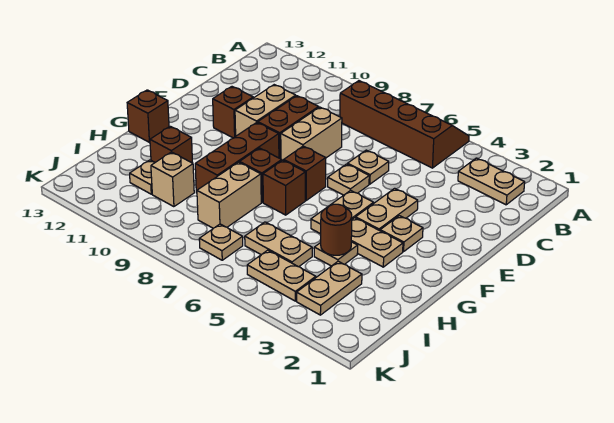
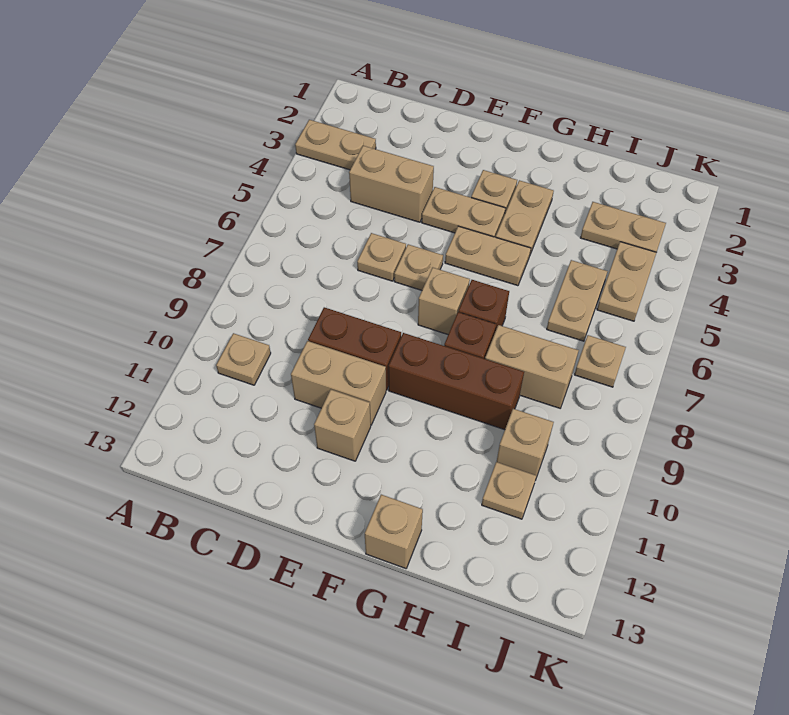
brown 2x4 slope [340,81,469,168] -> none
tan 1x2 plate [458,158,525,205] -> tan 1x2 plate turned to [295,120,376,170]
tan 1x2 brick [281,107,342,160] -> tan 1x2 brick moved to [349,146,434,222]
brown 1x1 brick [213,87,253,138] -> tan 1x1 brick [314,390,371,461]
brown 1x1 brick [284,146,326,200] -> tan 1x1 brick [418,268,470,334]
brown 1x1 brick [127,90,169,142] -> tan 1x1 brick [365,495,423,568]
tan 1x1 plate [314,242,358,266] -> tan 1x1 plate moved to [216,333,271,385]
brown 1x1 round brick [321,204,352,255] -> none
brown 1x1 brick [150,126,193,163] -> none

